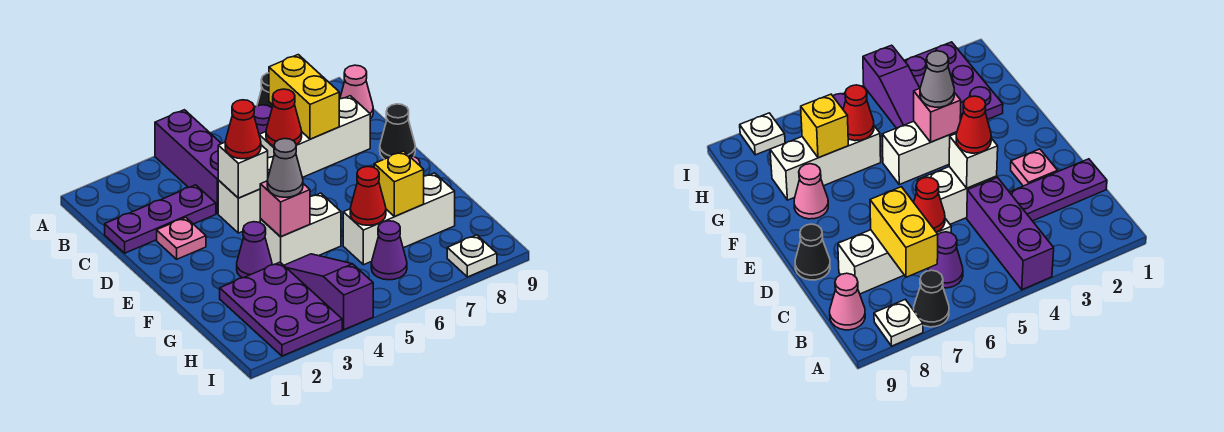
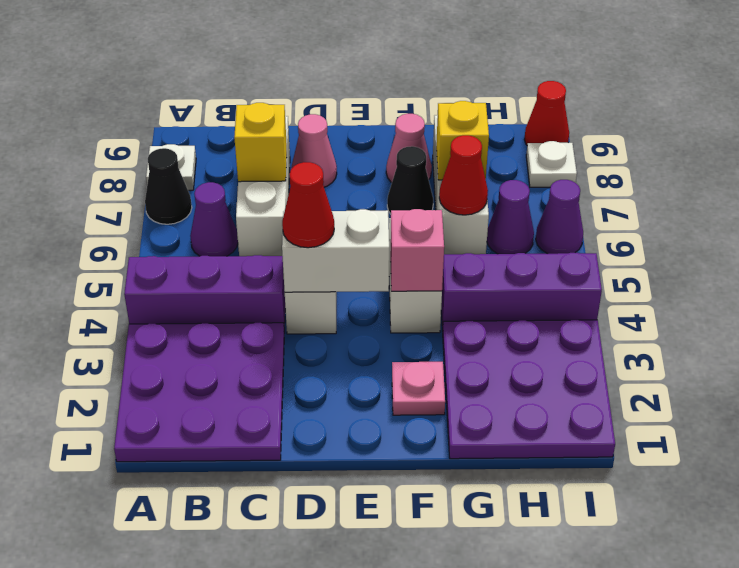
yellow 1x2 brick [269,55,339,139] -> yellow 1x1 brick [234,103,287,182]
pink 1x1 cone [340,65,373,119] -> pink 1x1 cone moved to [291,114,337,187]
purple 1x3 plate [105,185,216,253] -> purple 3x3 plate [114,323,284,462]
red 1x1 cone [266,89,302,146] -> red 1x1 cone moved to [524,81,569,145]
pink 1x1 plate [157,217,206,259] -> pink 1x1 plate moved to [392,362,445,415]
white 1x1 brick [218,142,268,198] -> white 1x2 brick [282,209,389,292]
black 1x1 cone [380,104,415,159] -> black 1x1 cone moved to [387,146,433,214]
purple 1x1 cone [237,222,272,278] -> purple 1x1 cone moved to [536,180,583,254]
grey 1x1 cone [267,139,303,197] -> none
purple 2x3 plate [220,262,342,356] -> purple 3x3 plate [443,320,615,459]
purple 1x3 slope [284,254,373,330] -> purple 1x3 brick [441,253,602,332]

